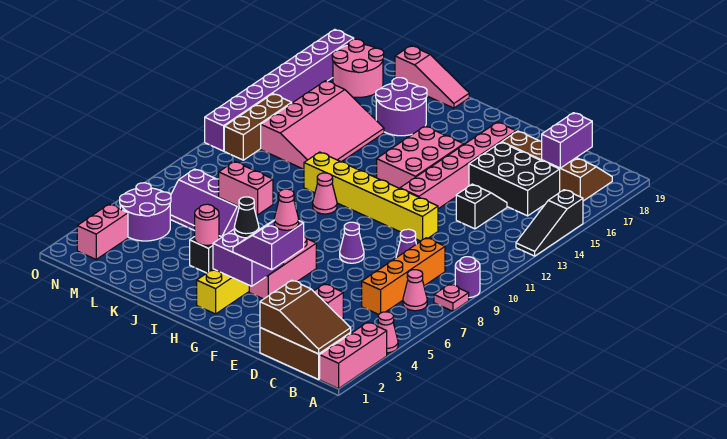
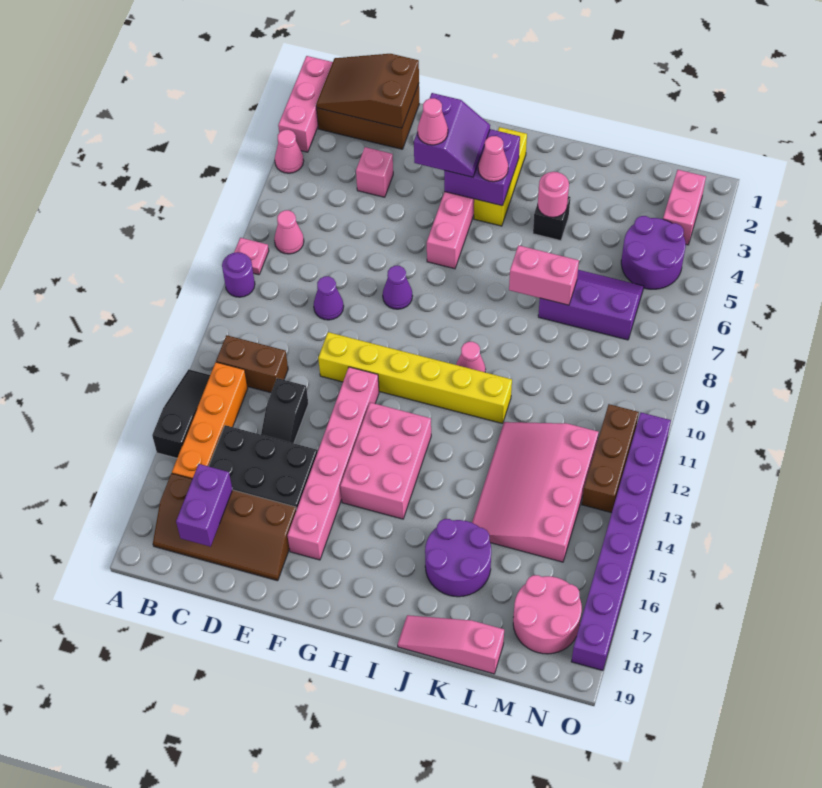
none -> brown 1x2 brick [216,335,288,393]
orange 1x4 brick [362,238,445,314] -> orange 1x4 brick moved to [172,362,248,479]
black 1x1 cone [234,197,259,238] -> pink 1x1 cone [478,136,508,182]

